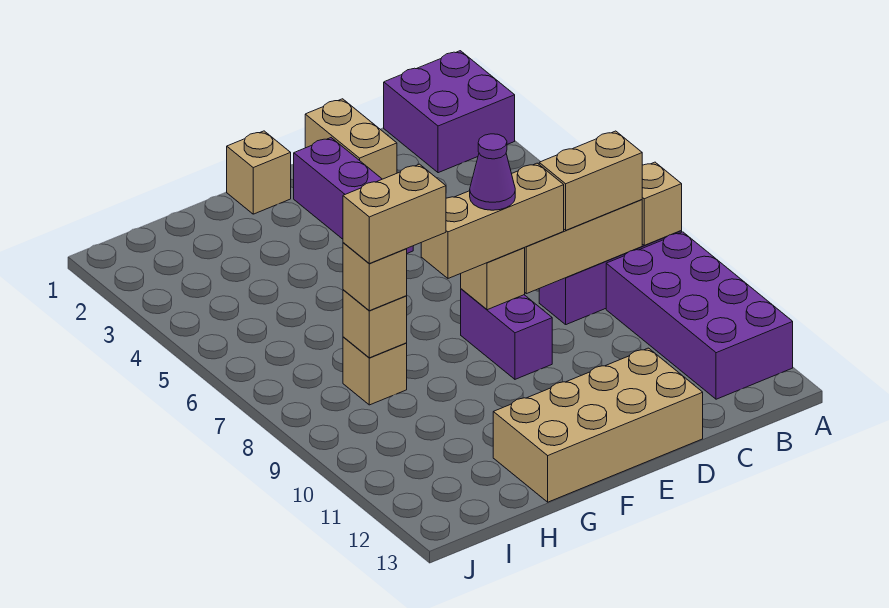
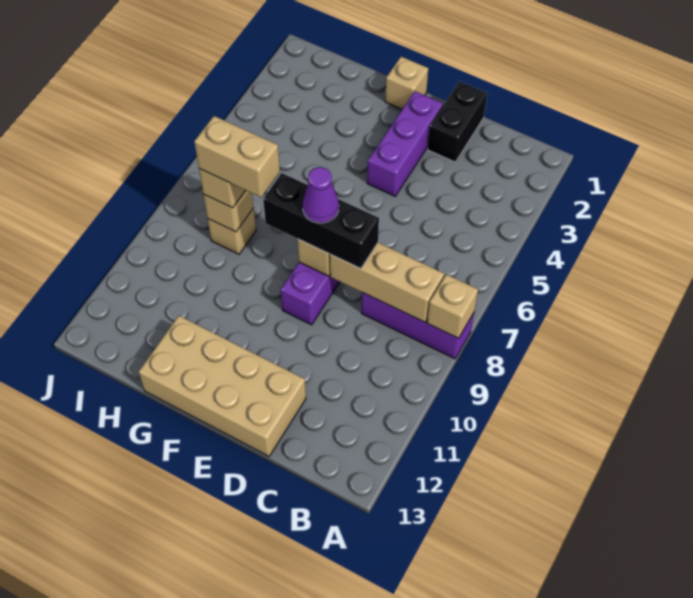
purple 2x2 brick [384,51,515,173] -> none
purple 2x4 brick [606,232,793,399] -> none
tan 1x2 brick [539,131,642,230] -> none
tan 1x2 brick [305,99,397,179] -> black 1x2 brick [428,81,487,162]
tan 1x3 brick [421,163,564,278] -> black 1x3 brick [263,173,379,269]

